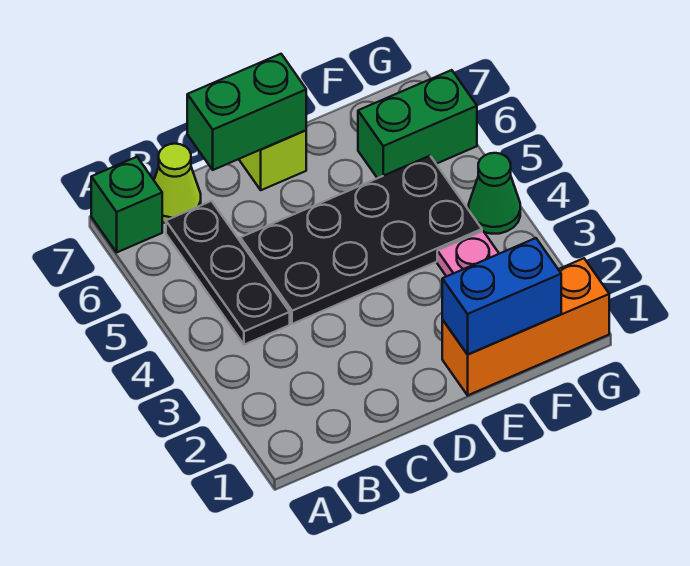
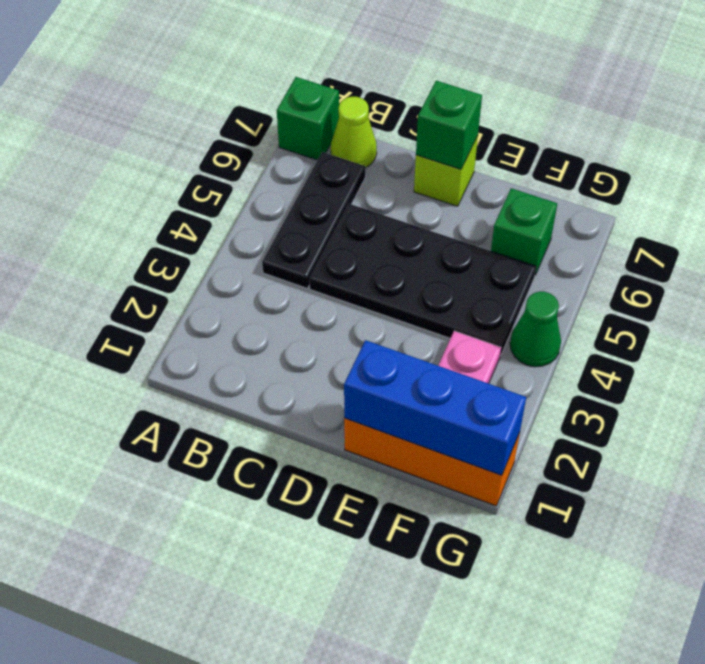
green 1x2 brick [187,54,306,170] -> green 1x1 brick [416,81,482,169]
blue 1x2 brick [442,238,561,355] -> blue 1x3 brick [344,340,526,475]
green 1x2 brick [358,70,477,178] -> green 1x1 brick [491,188,557,275]

